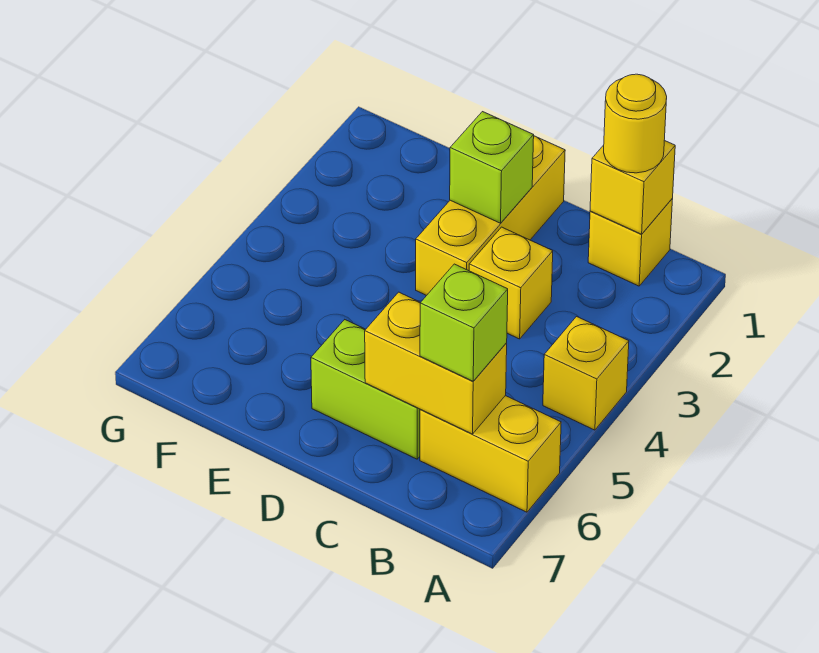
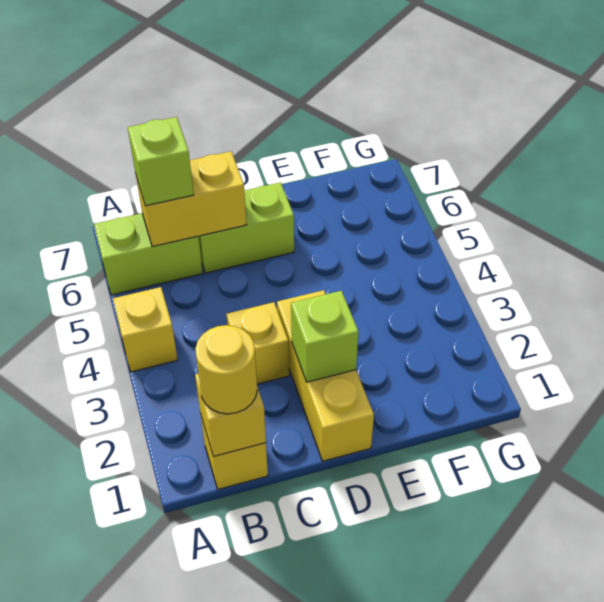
yellow 1x2 brick [420,396,561,512] -> lime 1x2 brick [94,213,203,295]

